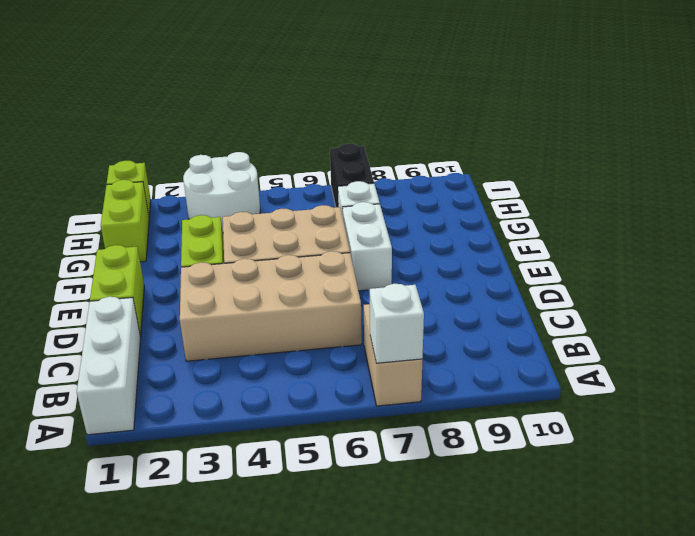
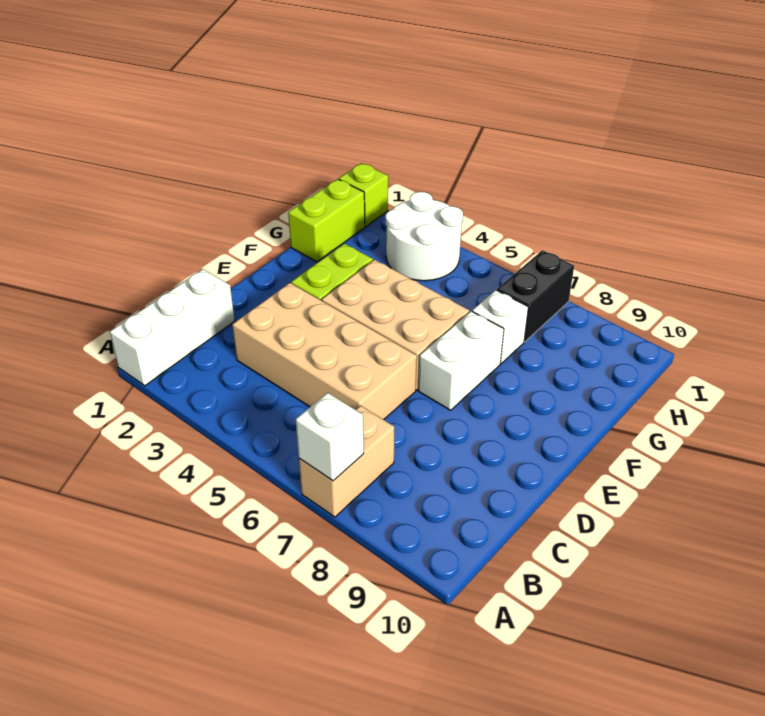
lime 1x2 brick [90,245,144,337] -> none

